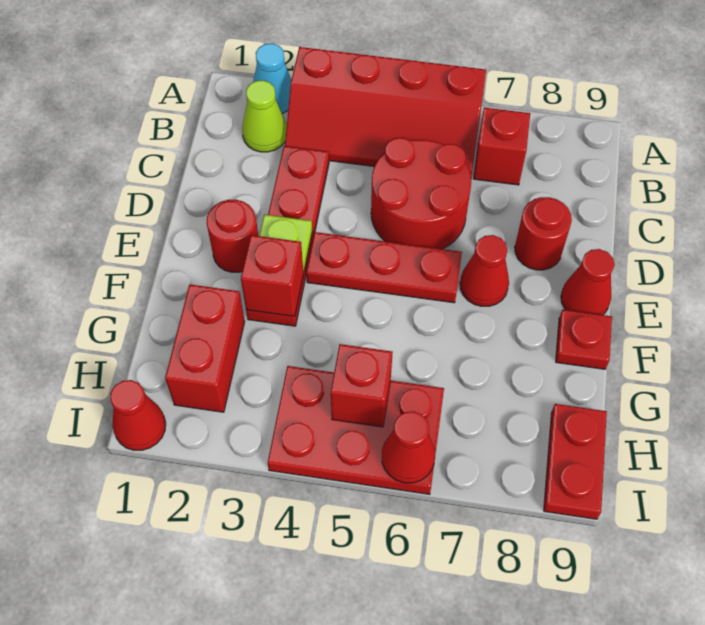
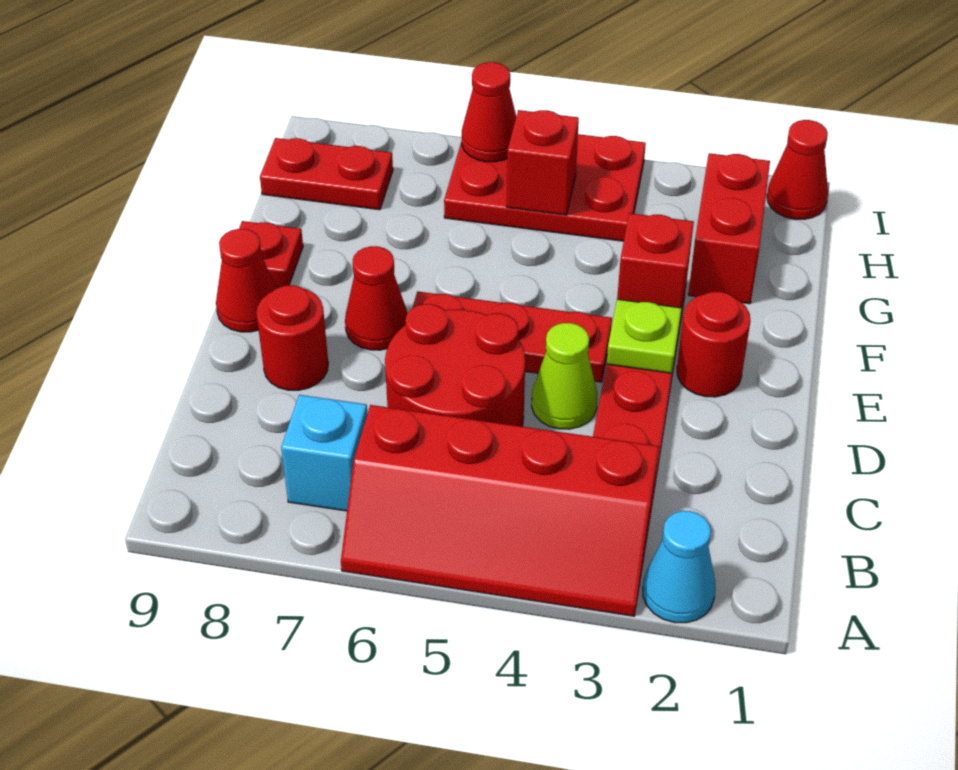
red 2x4 slope [285,47,486,177] -> red 2x4 slope turned to [341,405,659,616]
lime 1x1 cone [242,80,287,152] -> lime 1x1 cone moved to [532,323,597,429]
red 1x1 brick [474,108,530,185] -> cyan 1x1 brick [281,395,367,511]
red 1x2 plate [544,404,607,519] -> red 1x2 plate turned to [260,138,393,210]

